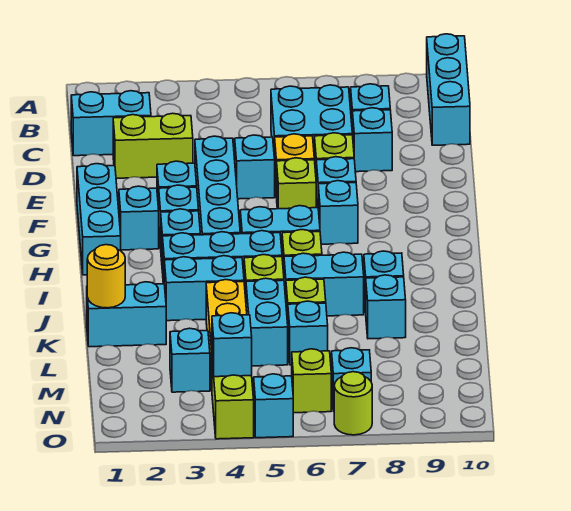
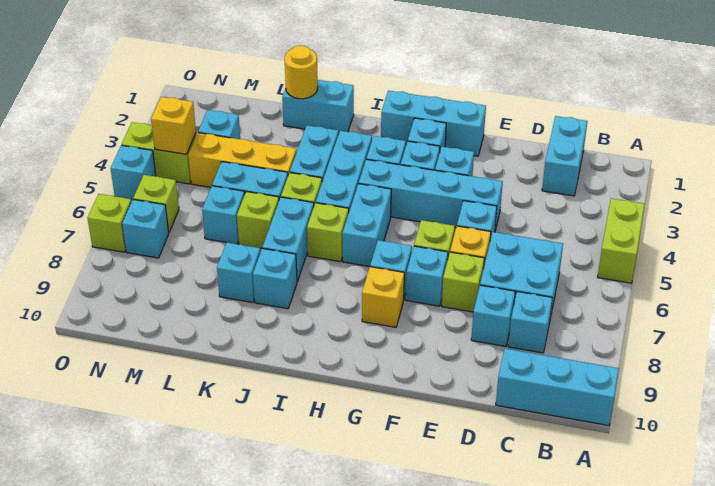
lime 1x2 brick [113,113,193,178] -> lime 1x2 brick moved to [598,198,645,283]
none -> yellow 1x1 brick [362,267,404,327]
cyan 1x2 brick [87,282,166,347] -> cyan 1x2 brick turned to [282,80,354,134]
cyan 1x1 brick [212,313,252,377] -> yellow 1x1 brick [151,97,196,154]
lime 1x1 round brick [334,372,372,435] -> lime 1x1 brick [88,194,131,252]

